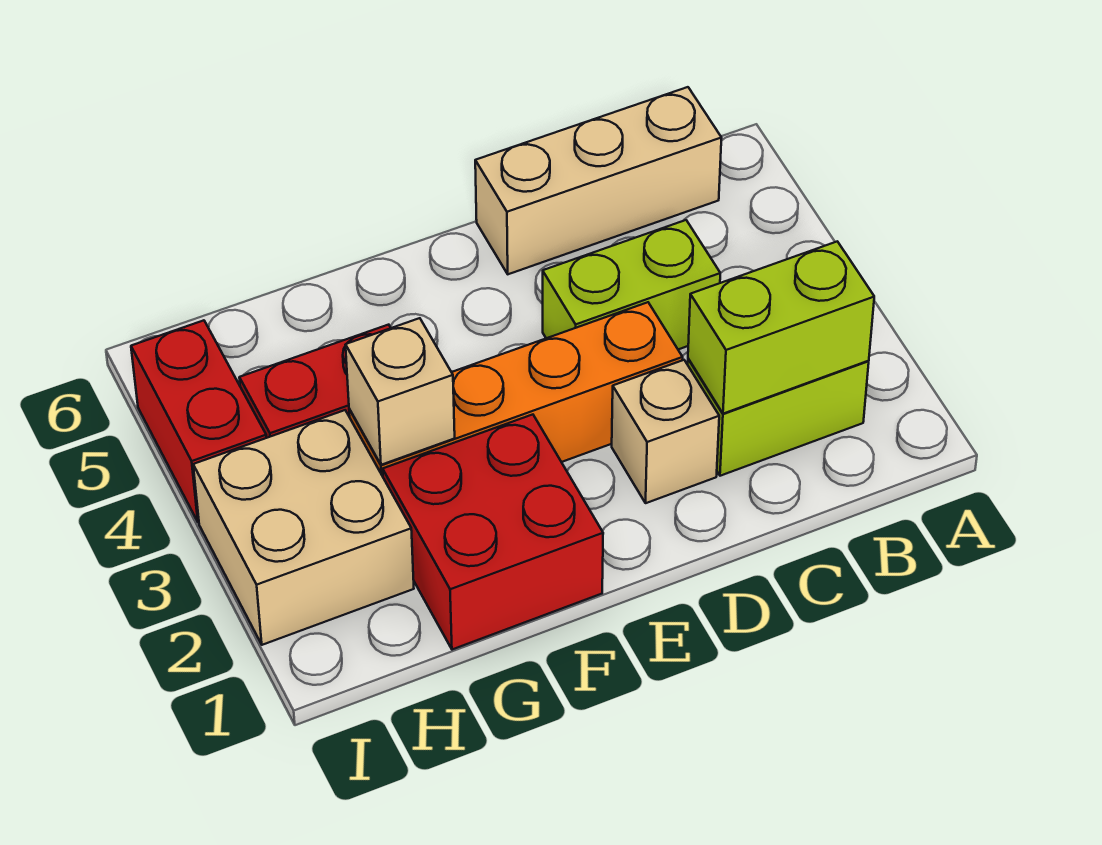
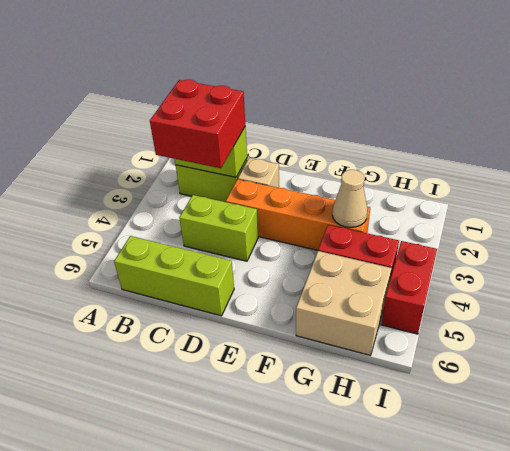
tan 1x3 brick [475,87,721,274] -> lime 1x3 brick [114,236,234,316]
red 2x2 brick [383,415,603,650] -> red 2x2 brick moved to [150,80,245,168]
tan 1x1 brick [346,318,455,465] -> tan 1x1 cone [332,170,368,227]
tan 2x2 brick [193,410,414,645] -> tan 2x2 brick moved to [296,251,392,355]

